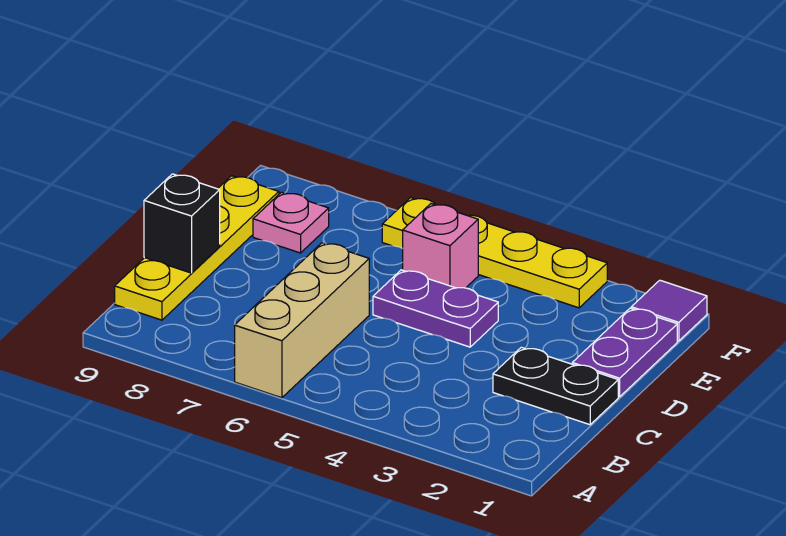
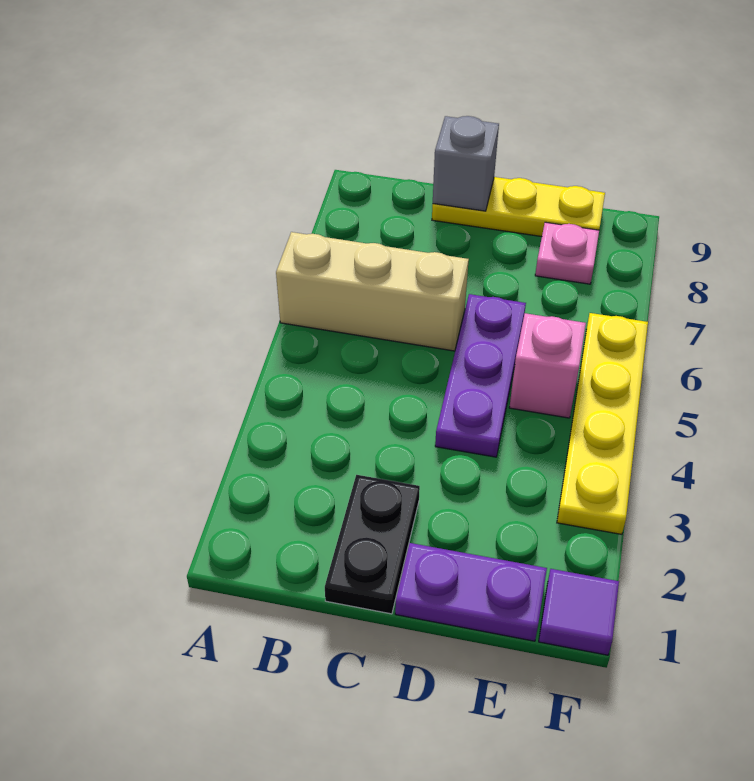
yellow 1x4 plate [115,176,279,320] -> yellow 1x3 plate [432,177,605,237]
black 1x1 brick [144,174,220,273] -> grey 1x1 brick [433,116,499,211]
purple 1x2 plate [373,270,498,347] -> purple 1x3 plate [435,294,526,457]

